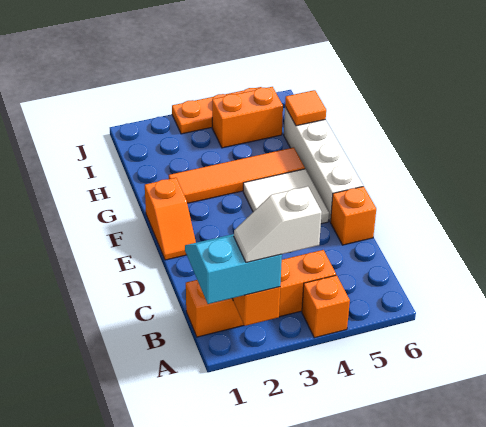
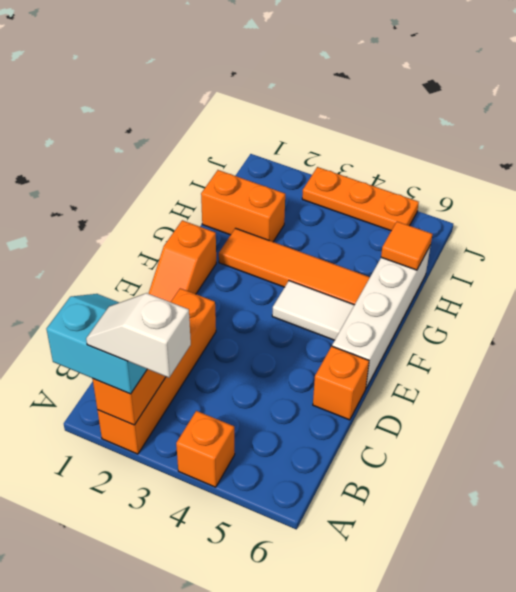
orange 1x4 brick [186,250,336,337] -> orange 1x4 brick turned to [97,288,216,454]
white 2x2 tile [243,169,329,224] -> white 1x2 tile [272,281,354,340]
orange 1x2 brick [212,87,283,148] -> orange 1x2 brick moved to [201,170,285,242]

